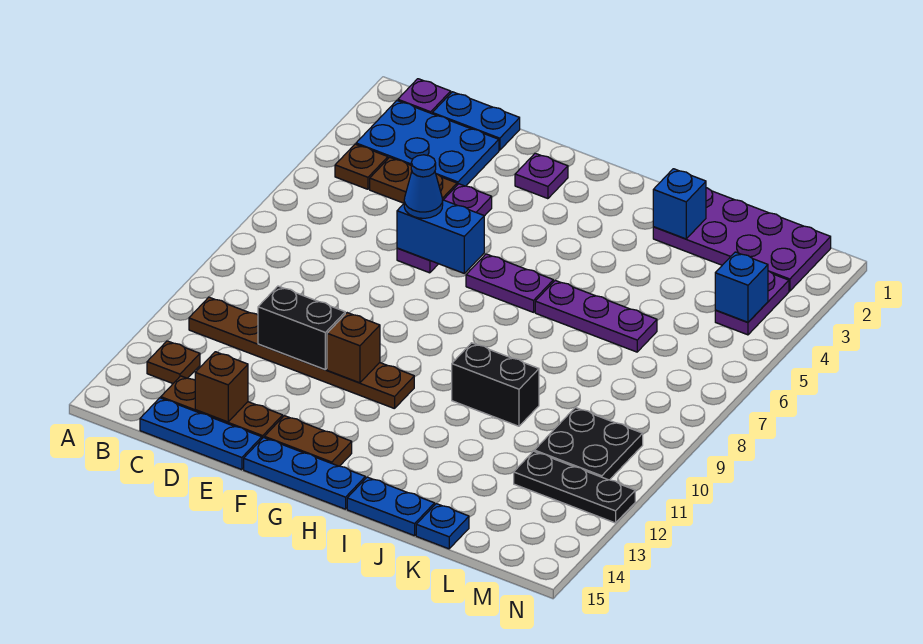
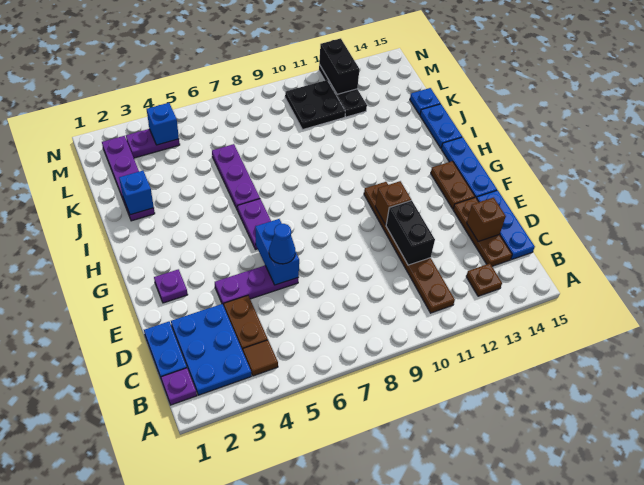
brown 1x1 plate [335,144,388,189] -> brown 1x1 tile [243,340,278,376]
black 1x2 brick [452,343,539,426] -> black 1x2 brick moved to [319,38,359,94]
purple 2x4 plate [653,188,831,291] -> purple 1x4 plate [102,136,155,221]

